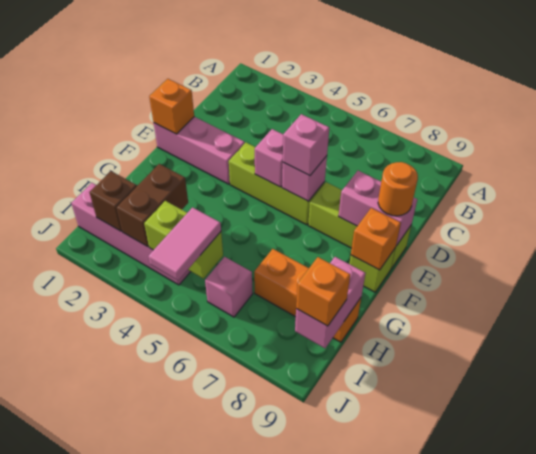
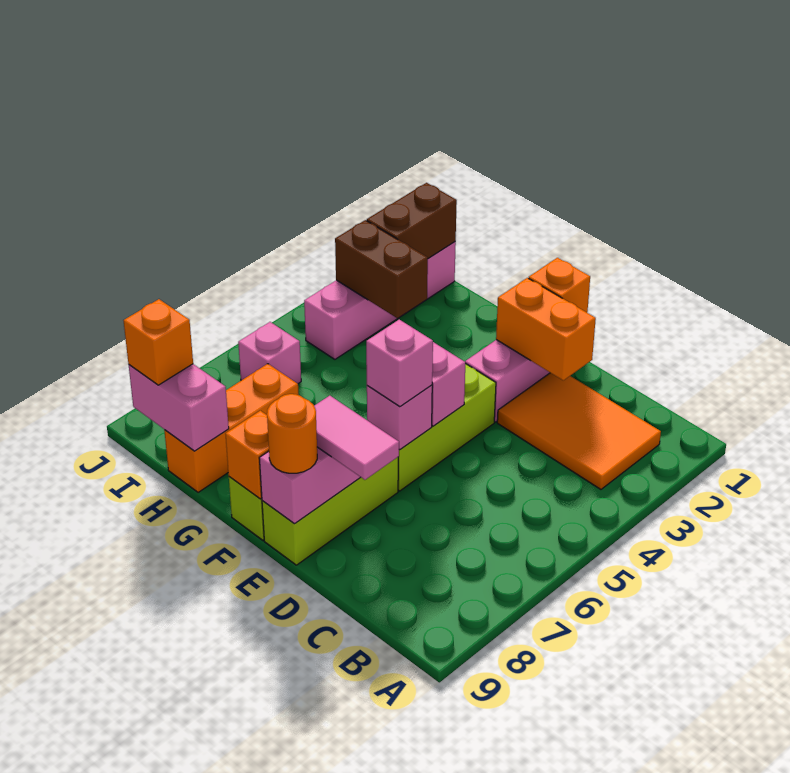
none -> orange 2x3 tile [497,373,661,489]
none -> orange 1x2 brick [496,278,596,380]
brown 1x1 brick [90,171,137,231] -> brown 1x2 brick [367,183,457,259]
lime 1x2 brick [144,201,223,279] -> none
pink 1x2 tile [148,207,221,280] -> pink 1x2 tile moved to [314,396,399,480]

